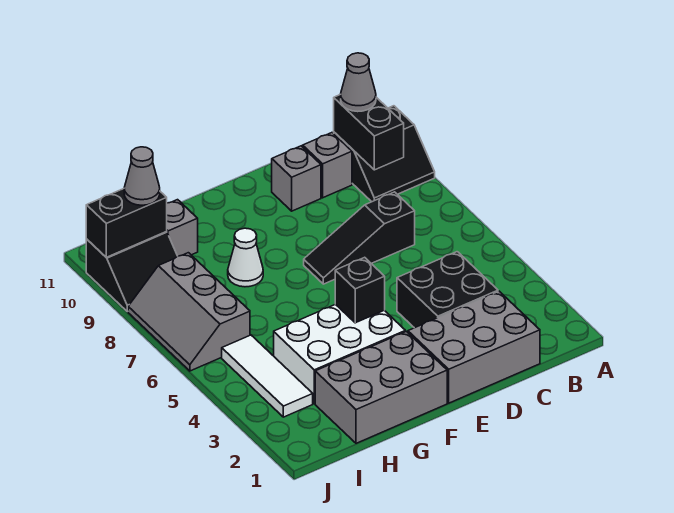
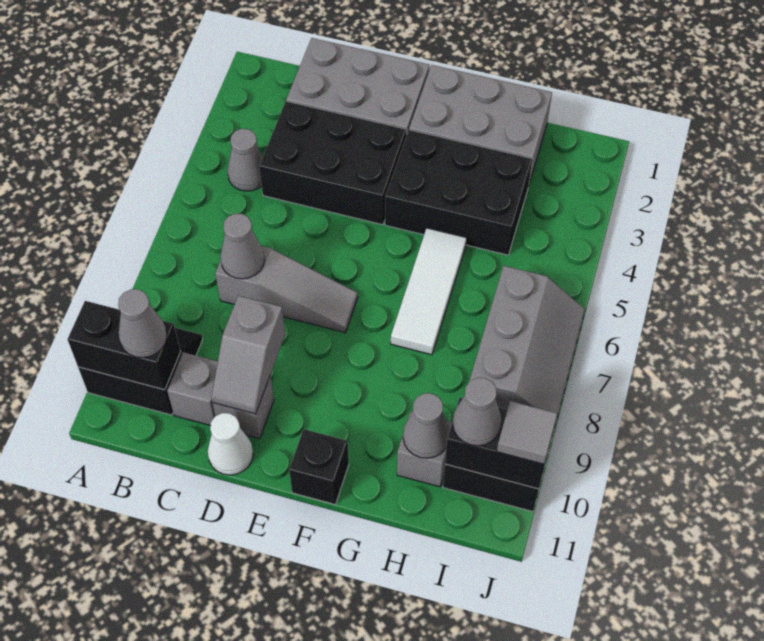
none -> grey 1x1 cone [227,129,263,191]
black 1x2 brick [334,94,404,170] -> black 1x2 brick turned to [68,301,181,390]
black 2x2 brick [397,252,498,328] -> black 2x3 brick [259,101,407,225]
black 1x3 slope [304,192,415,284] -> grey 1x3 slope [215,246,358,333]
none -> grey 1x1 cone [220,214,264,279]
none -> grey 1x2 slope [211,296,285,414]
white 2x3 brick [274,304,405,404] -> black 2x3 brick [385,130,532,255]
black 1x1 brick [335,257,385,323] -> black 1x1 brick moved to [289,429,349,504]
white 1x1 cone [228,228,263,287] -> white 1x1 cone moved to [208,413,253,475]
none -> grey 1x1 cone [403,393,449,458]
white 1x3 tile [222,335,313,417] -> white 1x3 tile moved to [391,228,467,355]
none -> grey 1x1 tile [497,401,557,464]

